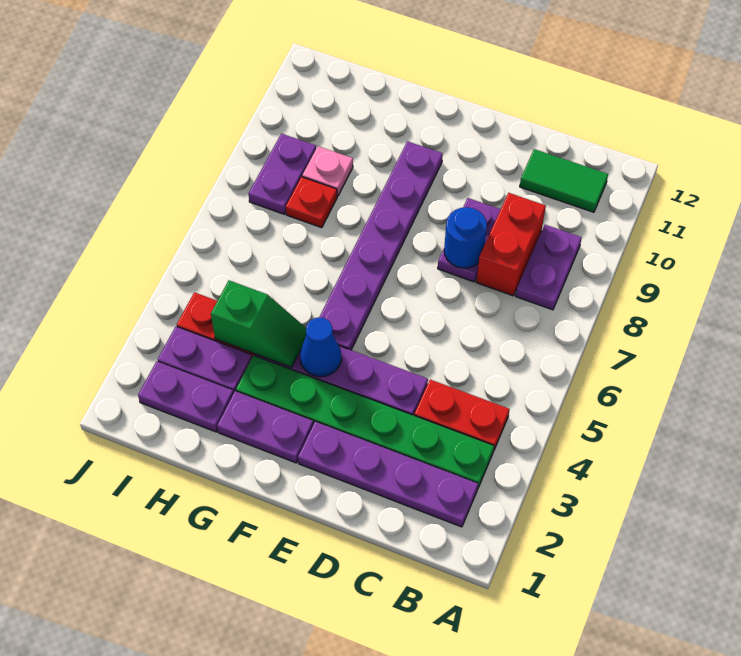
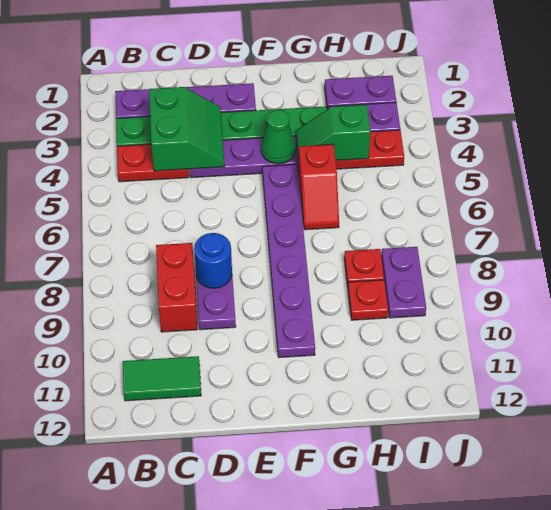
purple 1x2 plate [516,225,582,310] -> none
none -> green 2x2 slope [149,87,225,171]
purple 1x2 plate [217,391,313,463] -> none
blue 1x1 cone [300,317,341,377] -> green 1x1 cone [261,110,295,164]
none -> red 1x2 slope [298,144,339,230]
pink 1x1 plate [302,146,353,196] -> red 1x1 plate [348,280,388,320]

